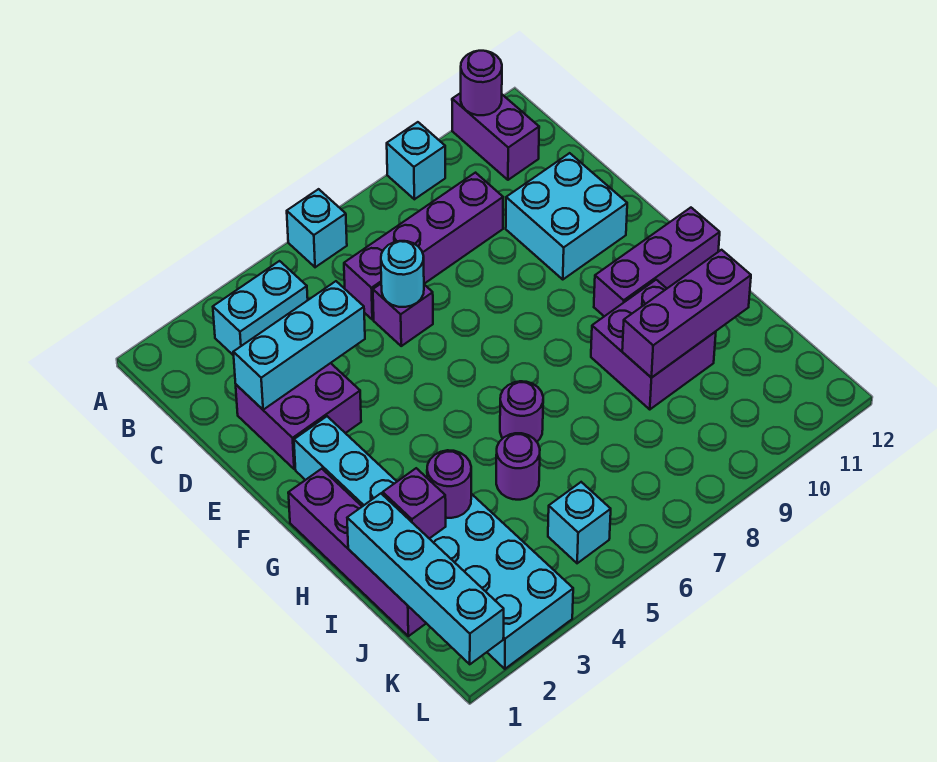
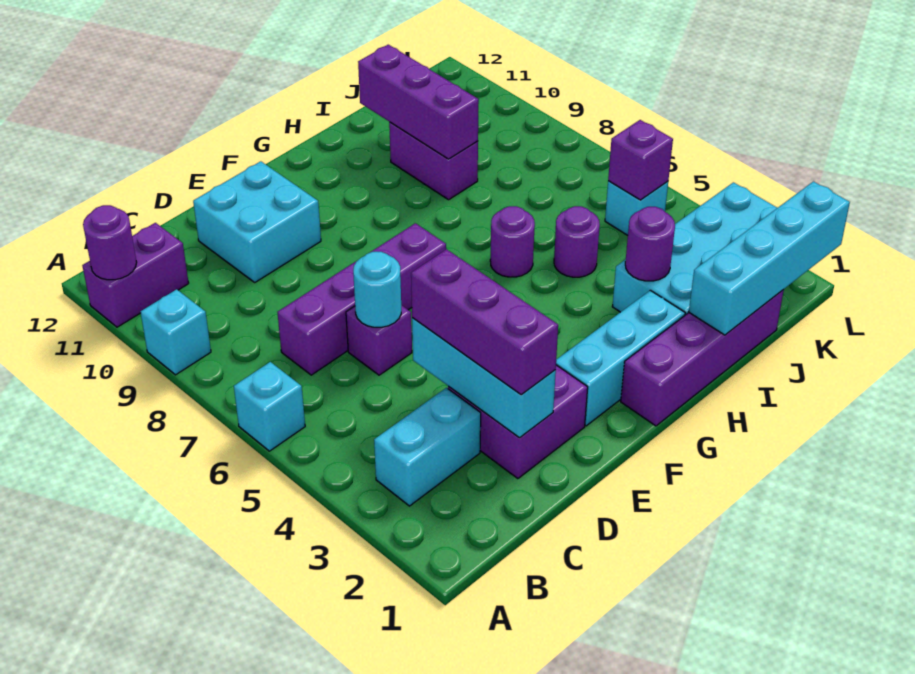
cyan 1x2 brick [213,261,308,356] -> cyan 1x2 brick turned to [374,388,481,506]
purple 1x4 brick [344,173,503,320] -> purple 1x4 brick turned to [277,223,446,375]
purple 1x3 brick [594,208,720,316] -> purple 1x3 brick moved to [411,249,558,395]
purple 2x2 brick [591,280,716,409] -> purple 1x2 brick [389,122,478,200]
purple 1x1 brick [383,468,446,539] -> purple 1x1 brick moved to [608,120,673,200]

